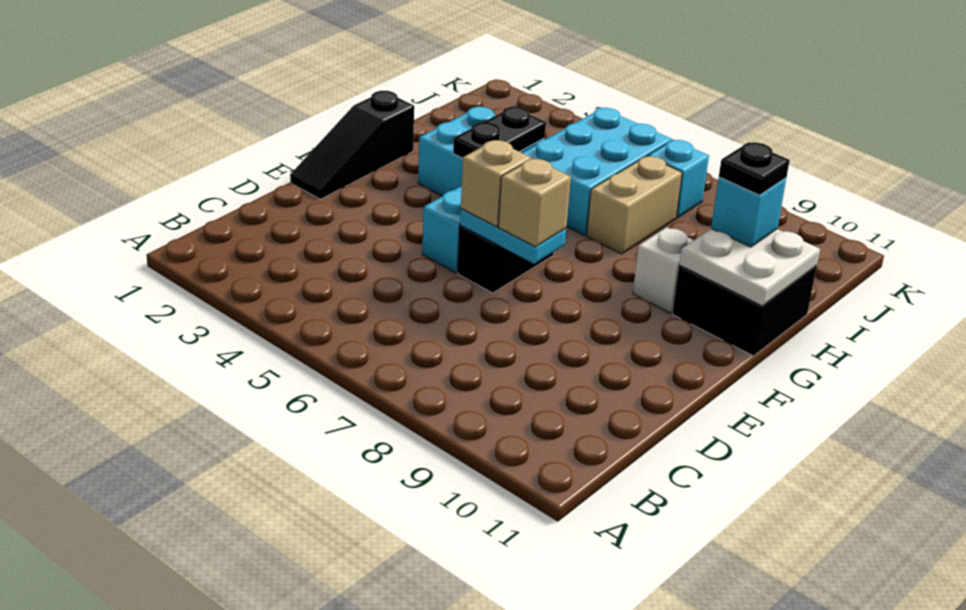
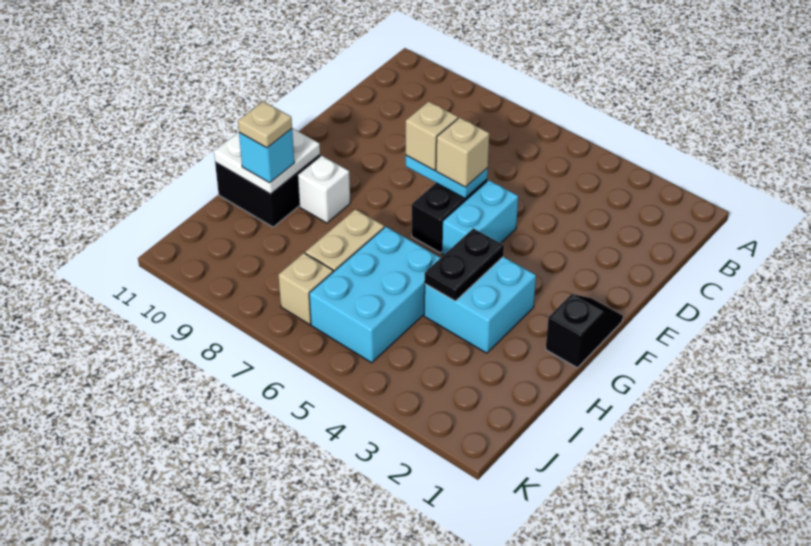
black 1x3 slope [290,91,414,199] -> black 1x2 slope [546,294,623,368]
black 1x1 plate [719,142,790,195] -> tan 1x1 plate [238,101,292,148]
cyan 1x1 brick [648,140,709,218] -> tan 1x1 brick [279,253,333,324]

